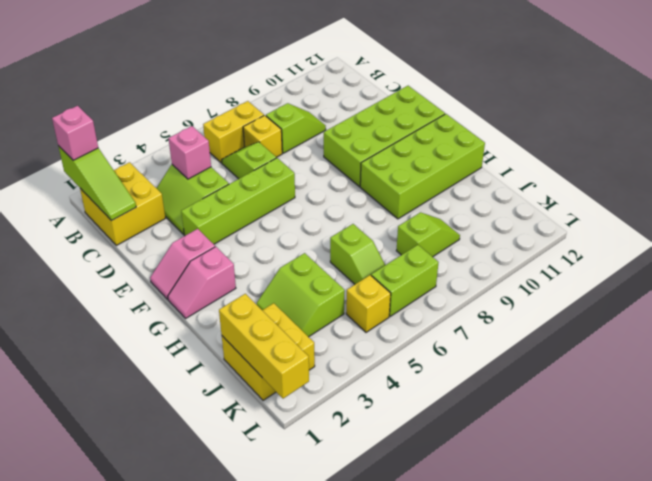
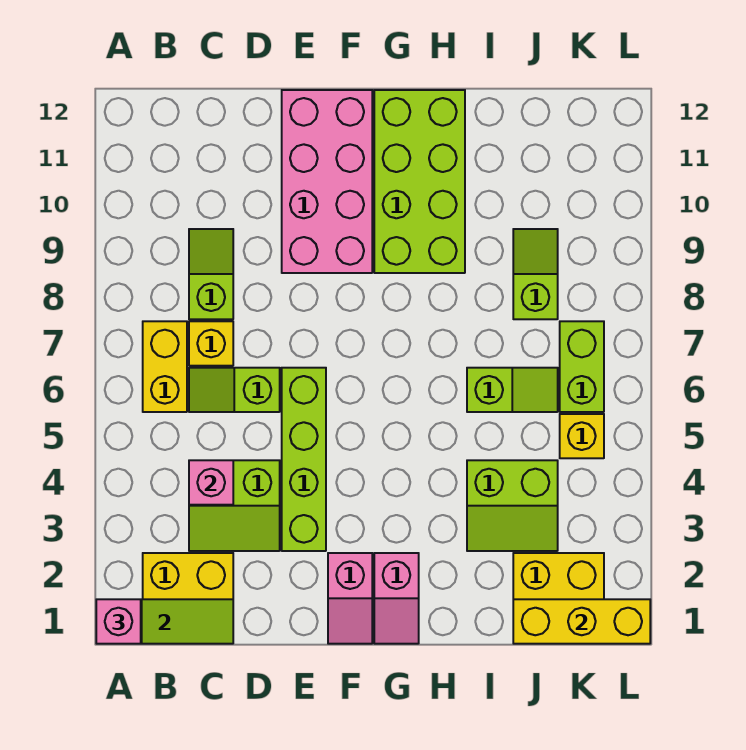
lime 2x4 brick [324,86,445,187] -> pink 2x4 brick [282,90,372,273]

